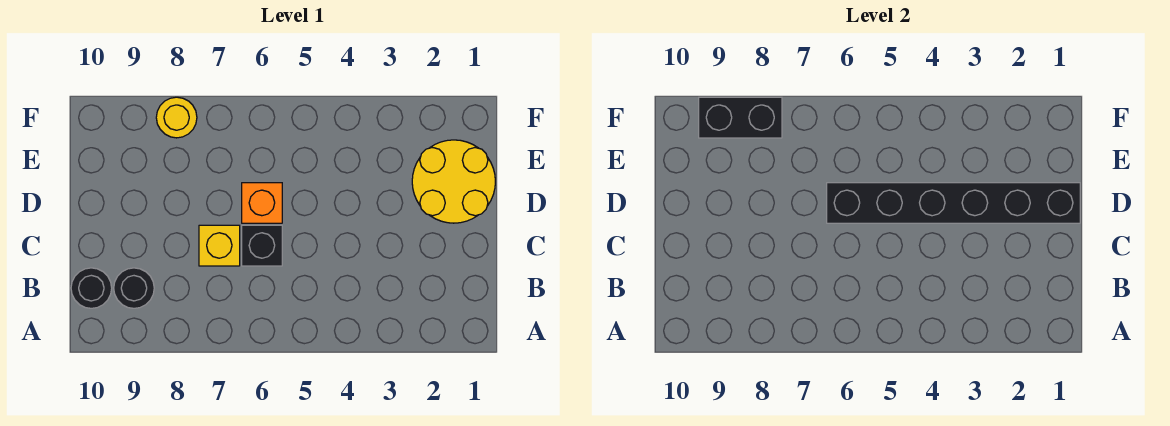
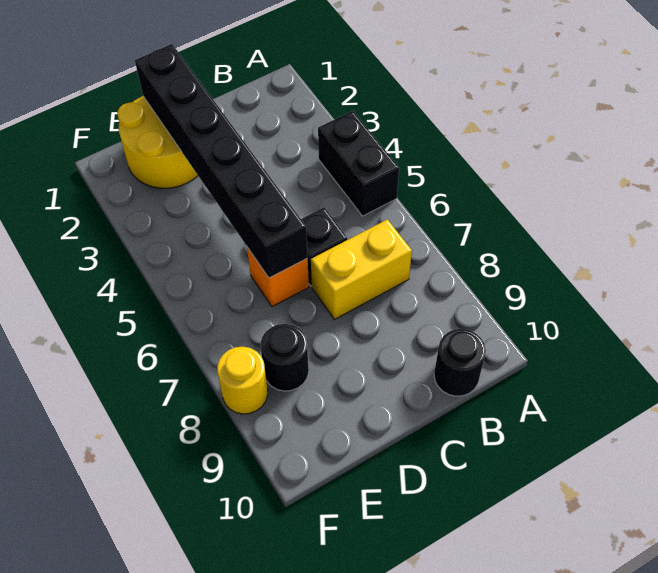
black 1x1 round brick [114,268,154,308] -> black 1x1 round brick moved to [261,324,309,391]
yellow 1x1 brick [199,225,240,266] -> yellow 1x2 brick [311,219,412,319]
black 1x2 brick [699,97,782,138] -> black 1x2 brick moved to [318,111,399,216]

